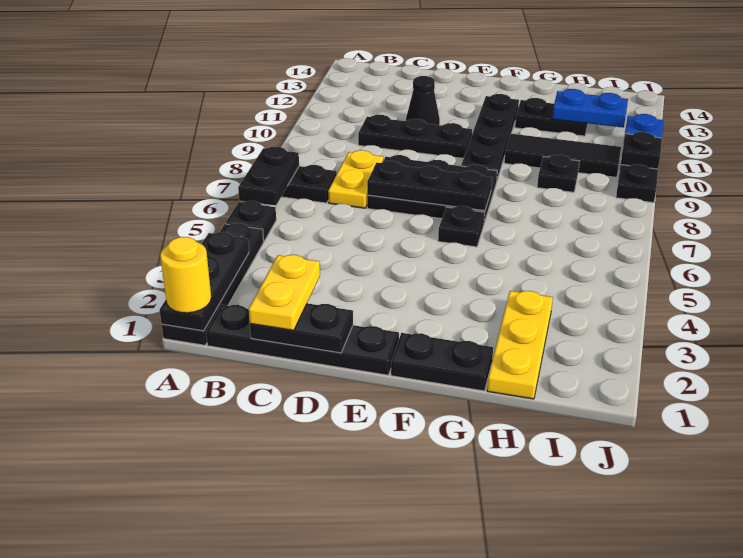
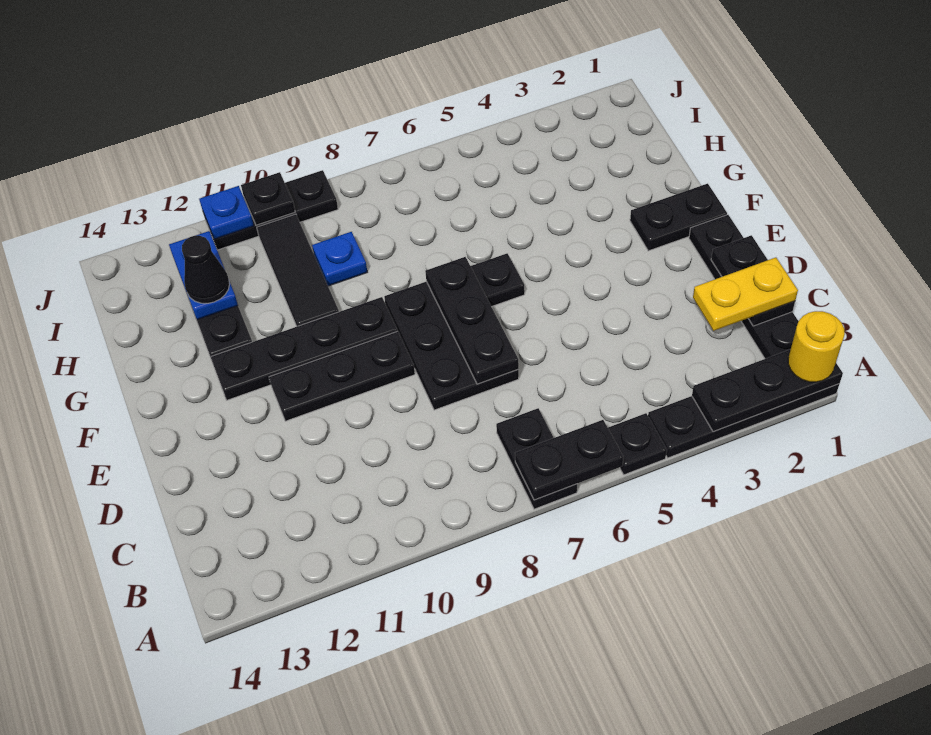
yellow 1x2 plate [328,150,384,208] -> none
black 1x3 plate [358,115,472,158] -> black 1x3 plate turned to [269,331,415,421]
black 1x1 cone [406,76,440,125] -> black 1x1 cone moved to [182,235,230,303]
black 1x2 plate [391,333,493,391] -> black 1x2 plate turned to [630,184,727,251]
yellow 1x3 plate [487,291,553,399] -> none
black 1x1 plate [537,155,580,192] -> blue 1x1 plate [312,232,367,286]

